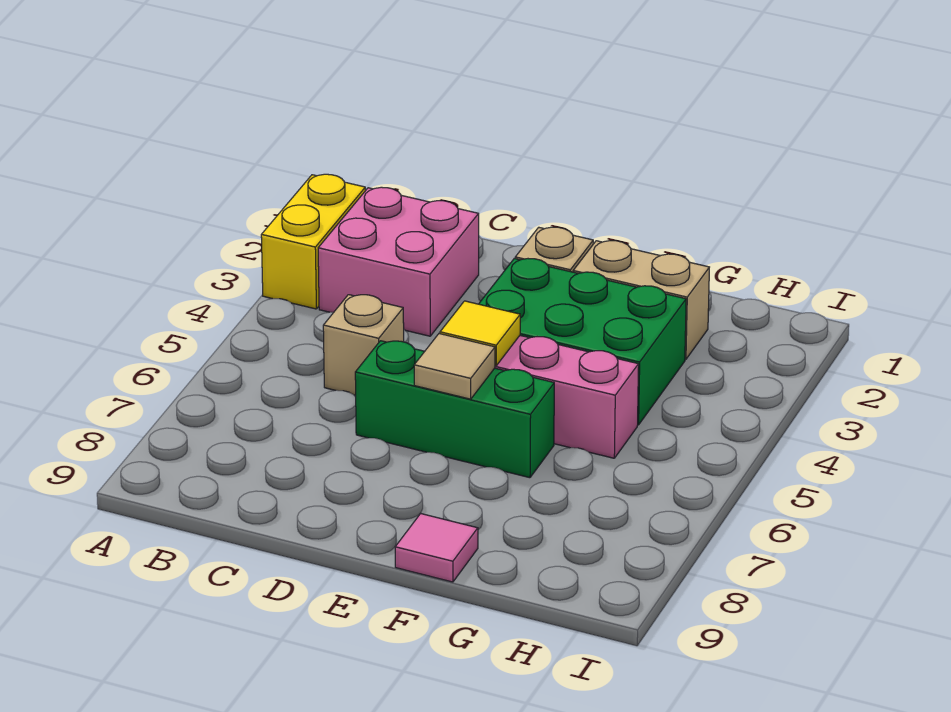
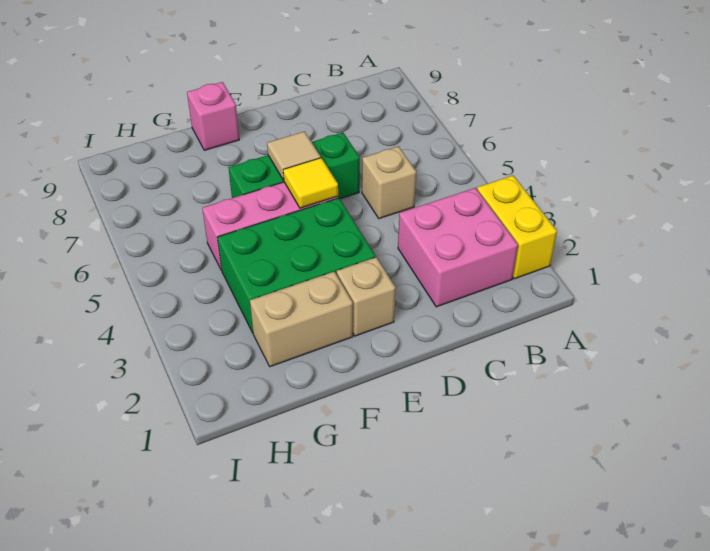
pink 1x1 tile [395,514,478,582] -> pink 1x1 brick [187,82,239,150]

